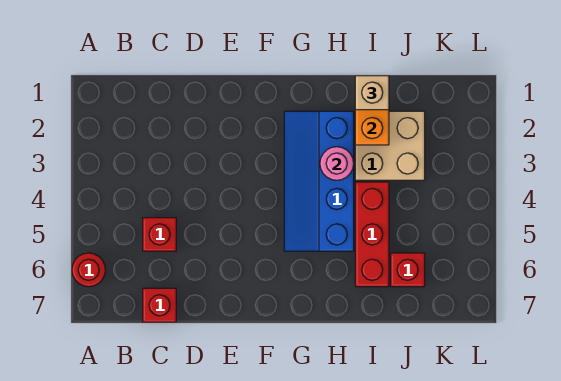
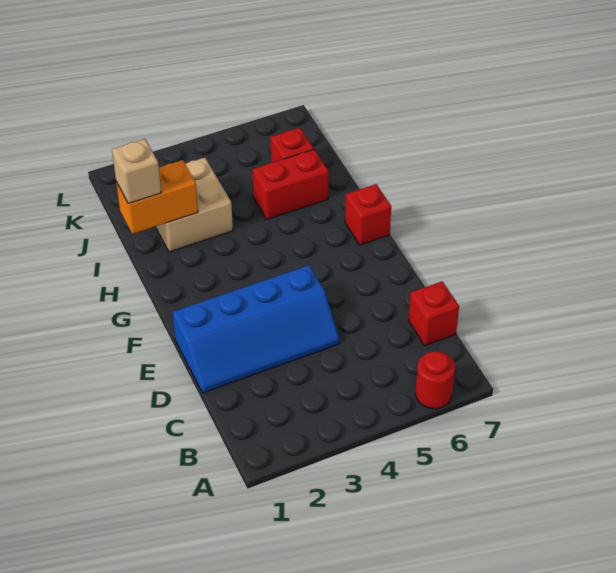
red 1x1 brick [143,218,176,251] -> red 1x1 brick moved to [345,184,391,245]
blue 2x4 slope [284,111,354,251] -> blue 2x4 slope moved to [172,265,340,393]
pink 1x1 round brick [320,147,354,180] -> none
red 1x3 brick [355,182,389,287] -> red 1x2 brick [252,149,329,219]

